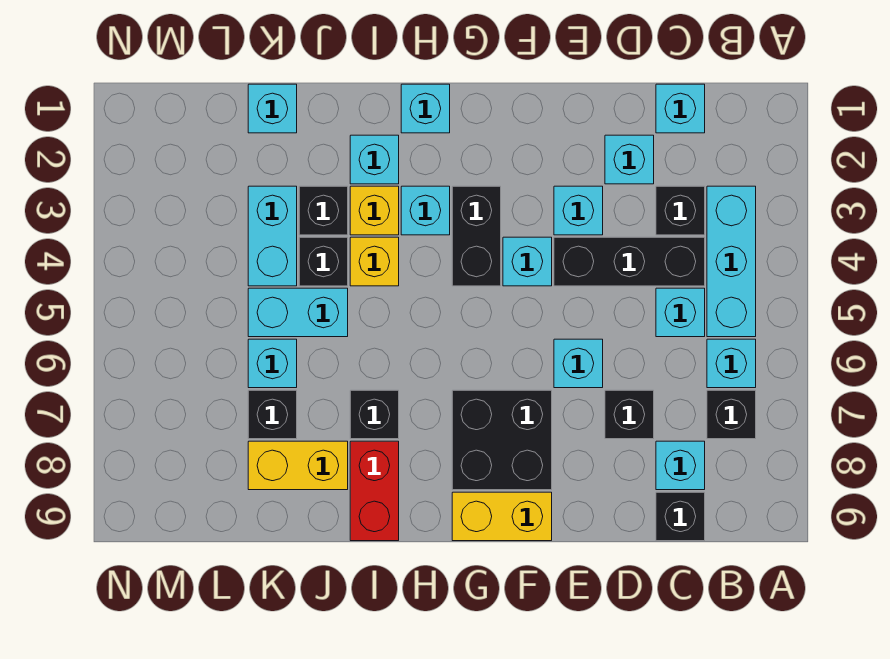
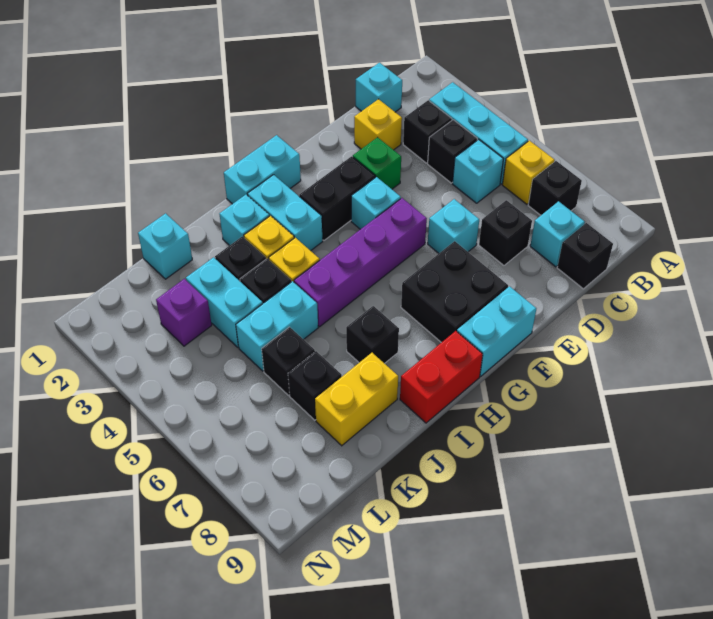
cyan 1x1 brick [707,339,756,388] -> yellow 1x1 brick [502,141,555,204]
black 1x3 brick [554,237,705,286] -> black 1x1 brick [428,120,477,183]
cyan 1x1 brick [605,135,654,184] -> yellow 1x1 brick [354,99,402,150]
cyan 1x1 brick [554,186,603,235] -> green 1x1 brick [353,137,401,189]
none -> purple 1x4 brick [294,198,427,327]
yellow 1x2 brick [452,492,552,541] -> cyan 1x2 brick [457,286,536,376]
black 1x2 brick [452,186,501,286] -> black 1x2 brick turned to [299,156,375,240]
cyan 1x1 brick [401,84,450,133] -> cyan 1x2 brick [224,135,301,204]
cyan 1x1 brick [401,186,450,235] -> cyan 1x2 brick [248,175,323,251]
red 1x2 brick [350,441,399,541] -> red 1x2 brick turned to [400,331,483,423]
cyan 1x1 brick [248,339,297,388] -> black 1x1 brick [262,327,315,395]
none -> purple 1x1 brick [156,279,212,346]

